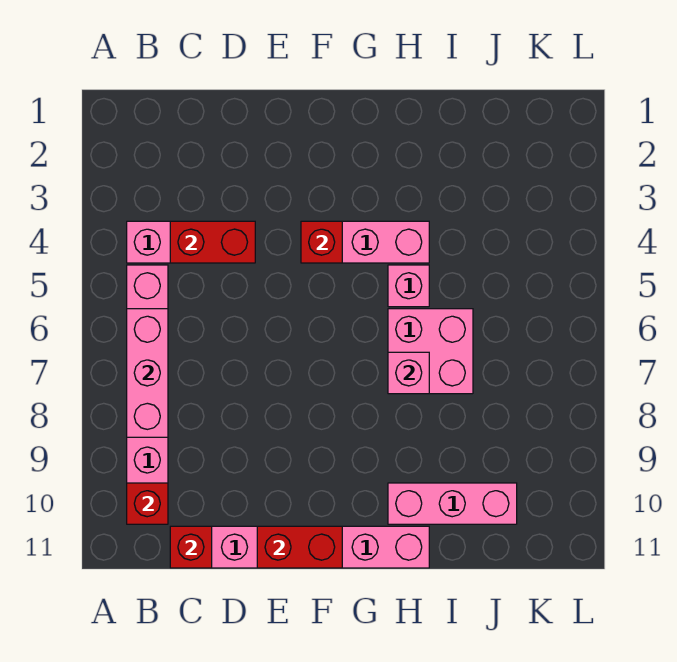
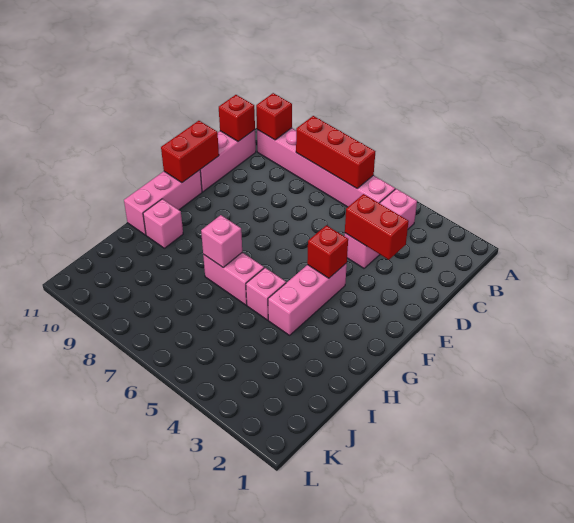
pink 1x3 brick [127,309,168,437] -> red 1x3 brick [296,116,375,188]
red 1x2 brick [170,221,255,263] -> red 1x2 brick turned to [345,194,409,260]
pink 2x2 brick [388,309,473,394] -> pink 1x2 brick [203,252,264,305]
pink 1x3 brick [388,483,517,524] -> pink 1x1 brick [143,199,183,248]

